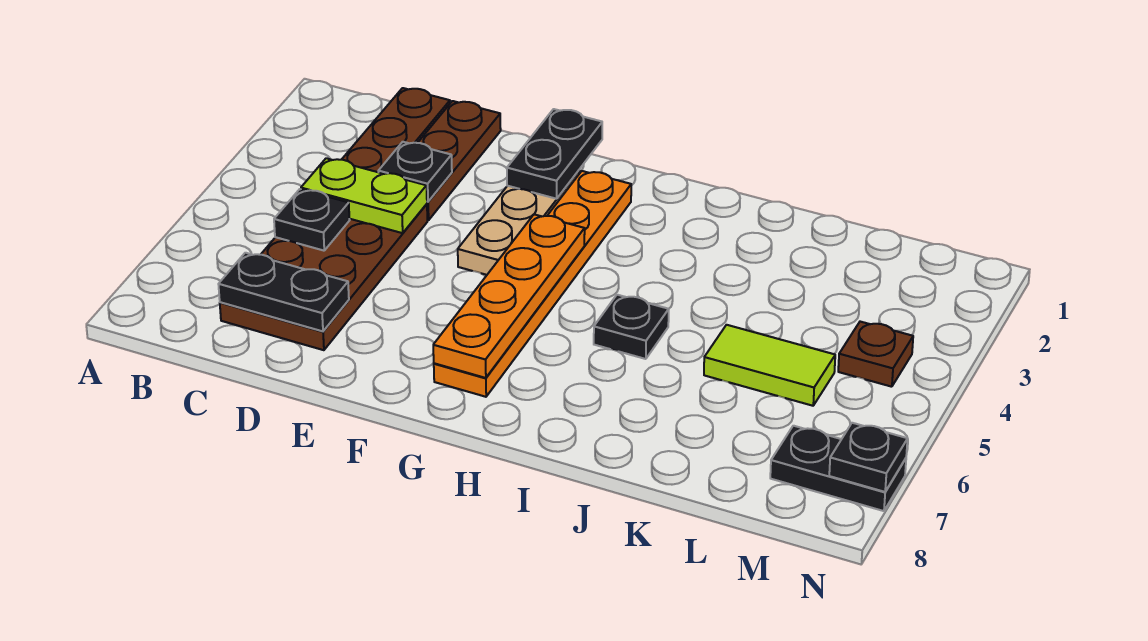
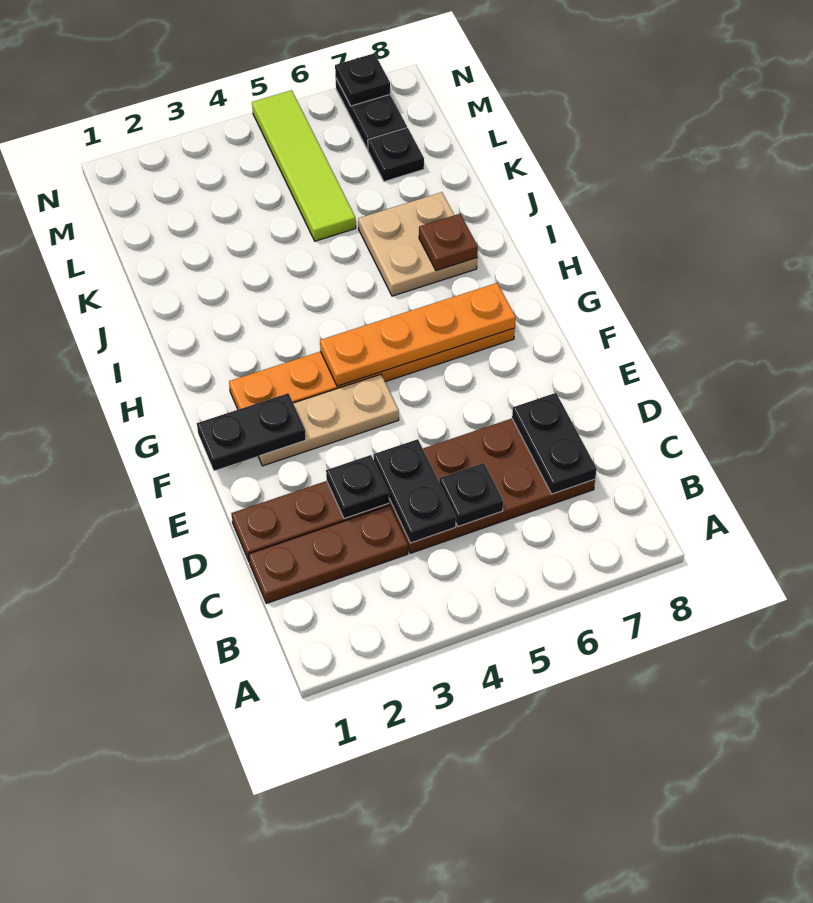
lime 1x2 plate [301,158,427,233] -> black 1x2 plate [373,439,456,543]
black 1x1 plate [594,295,669,359] -> black 1x1 plate moved to [368,128,424,182]
none -> tan 2x2 plate [358,192,477,296]
lime 1x2 tile [704,325,835,406] -> lime 1x4 tile [252,90,356,241]
brown 1x1 plate [838,322,913,387] -> brown 1x1 plate moved to [419,214,478,271]

